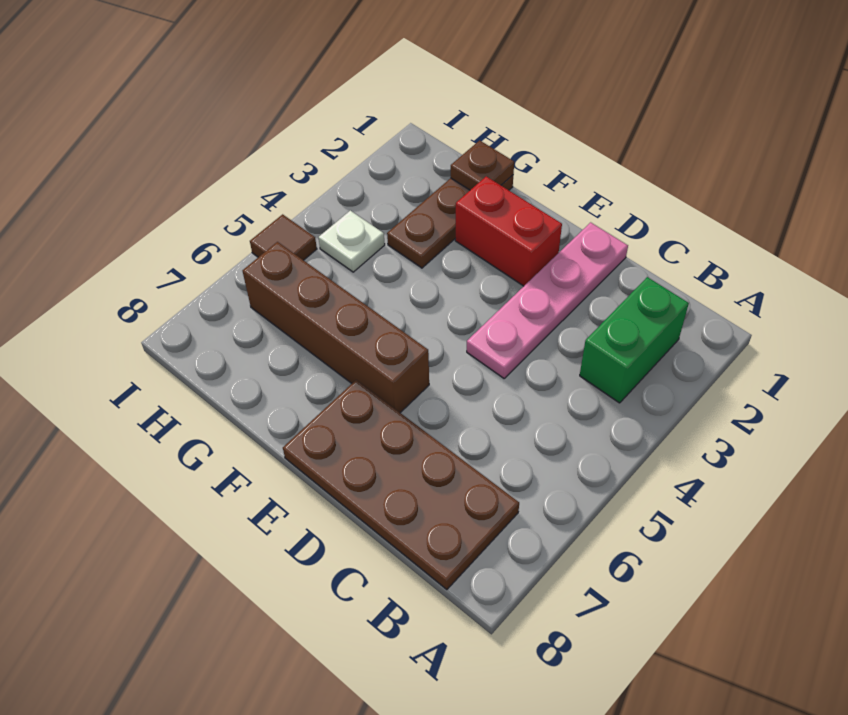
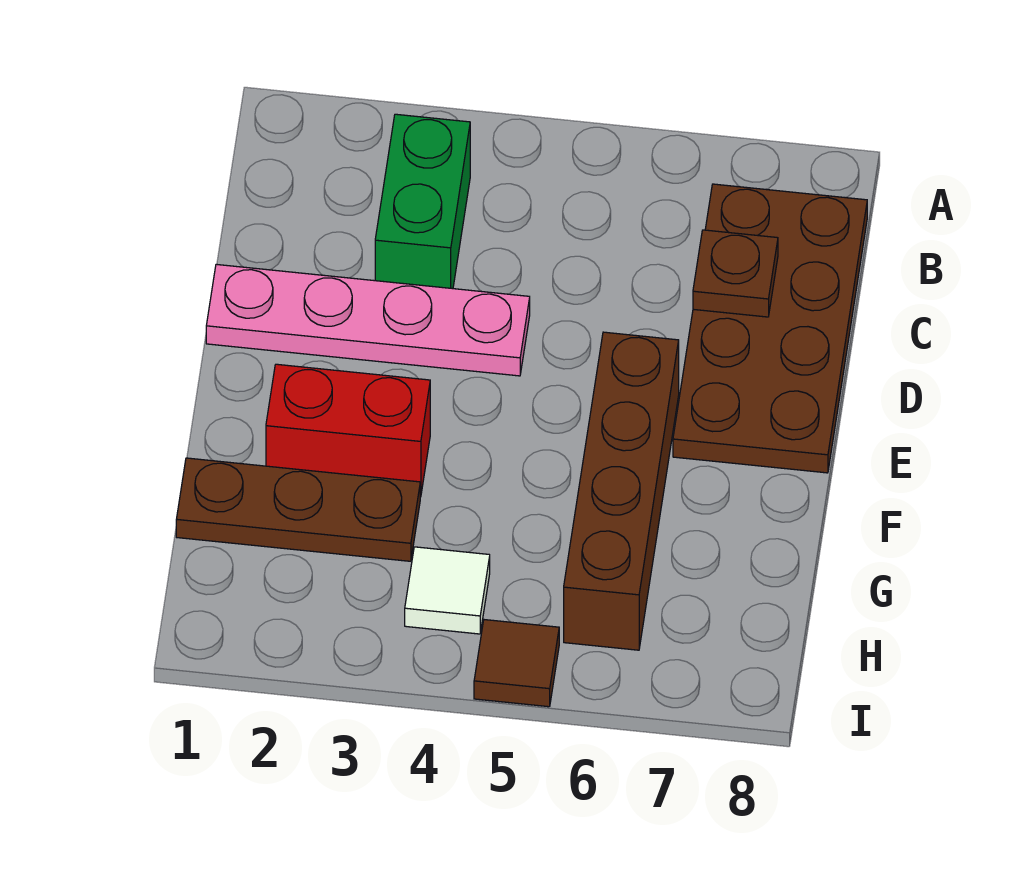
green 1x2 brick [580,277,689,403] -> green 1x2 brick turned to [375,114,470,289]
red 1x2 brick [455,176,562,286] -> red 1x2 brick turned to [266,364,430,497]
brown 1x1 plate [451,140,514,190] -> brown 1x1 plate moved to [693,230,778,317]
white 1x1 plate [319,211,385,272] -> white 1x1 tile [405,547,490,634]

